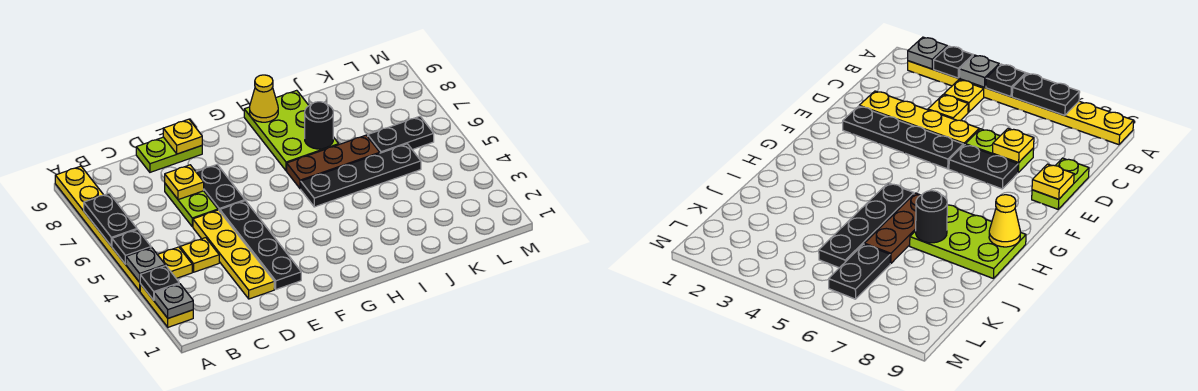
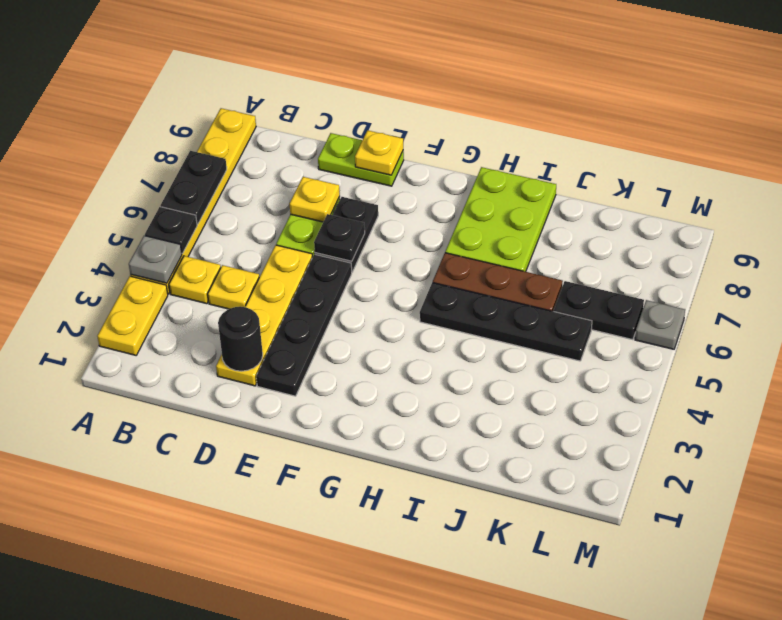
grey 1x1 plate [154,284,193,318] -> grey 1x1 plate moved to [635,300,685,349]
black 1x1 plate [140,265,179,300] -> black 1x1 plate moved to [314,214,365,261]
yellow 1x1 cone [250,75,278,122] -> none
black 1x1 round brick [305,102,333,149] -> black 1x1 round brick moved to [218,307,263,371]

